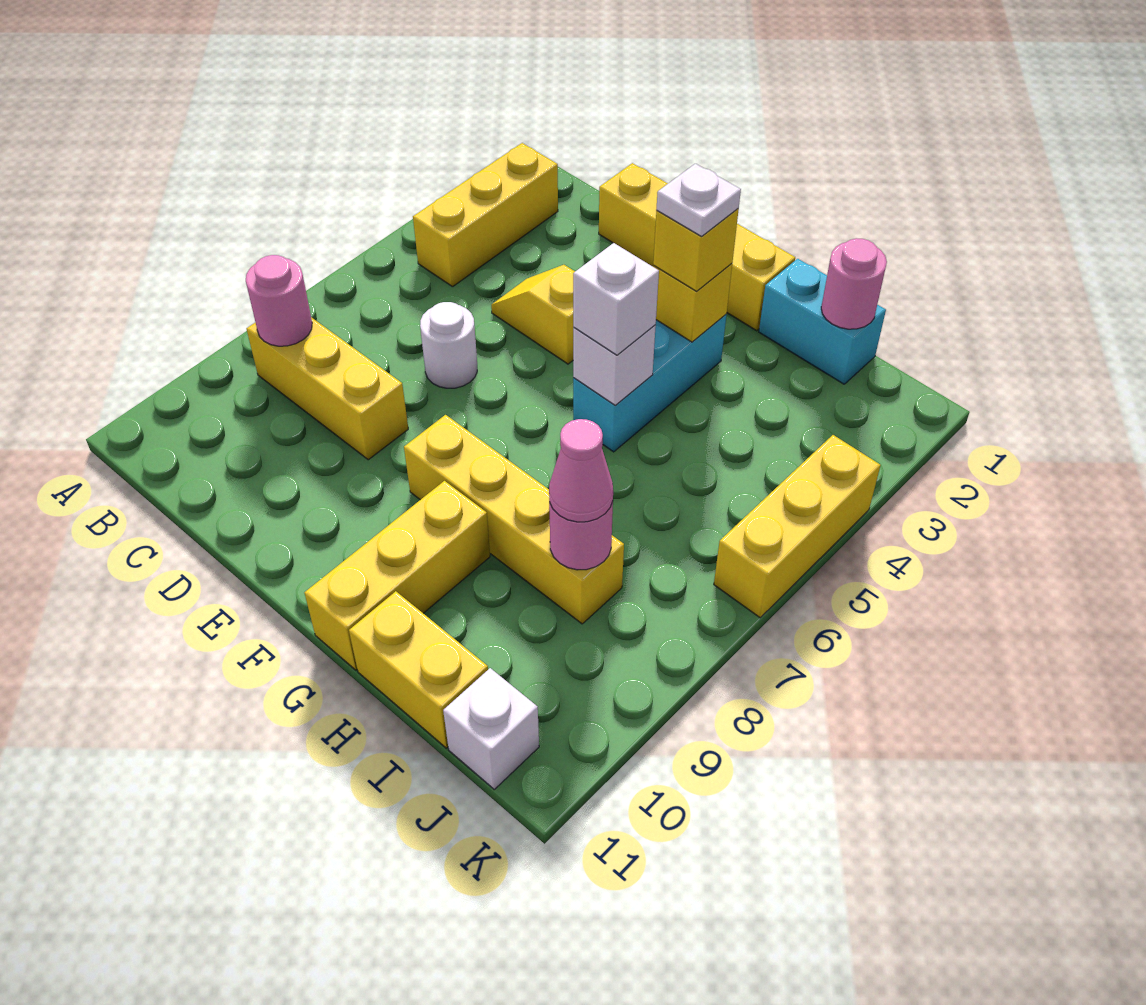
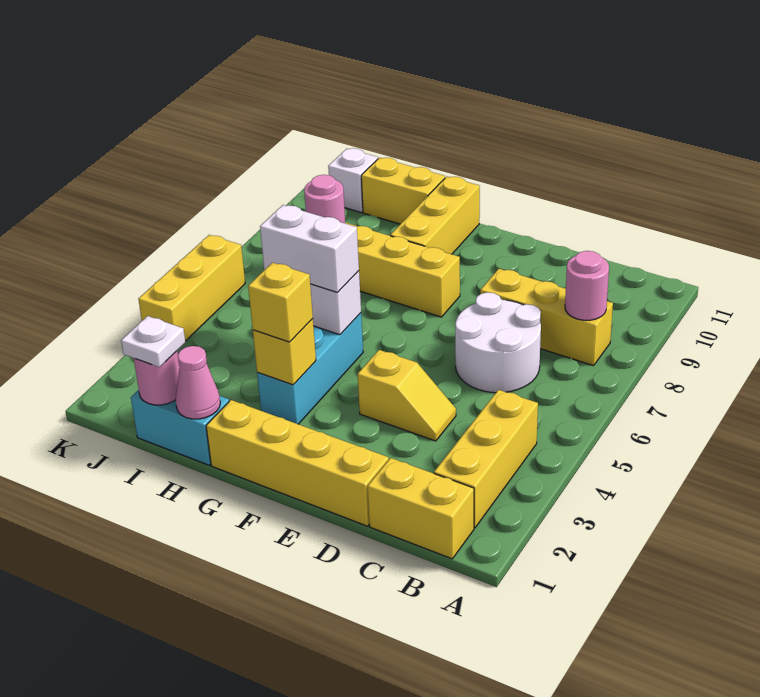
none -> yellow 1x2 brick [368,458,474,559]
white 1x1 round brick [420,302,477,388] -> white 2x2 round brick [455,292,541,393]
white 1x1 plate [656,164,741,237] -> white 1x1 plate moved to [121,316,185,367]
white 1x1 brick [573,243,659,355] -> white 1x2 brick [260,205,359,293]
pink 1x1 cone [549,419,613,522] -> pink 1x1 cone moved to [176,346,220,419]

